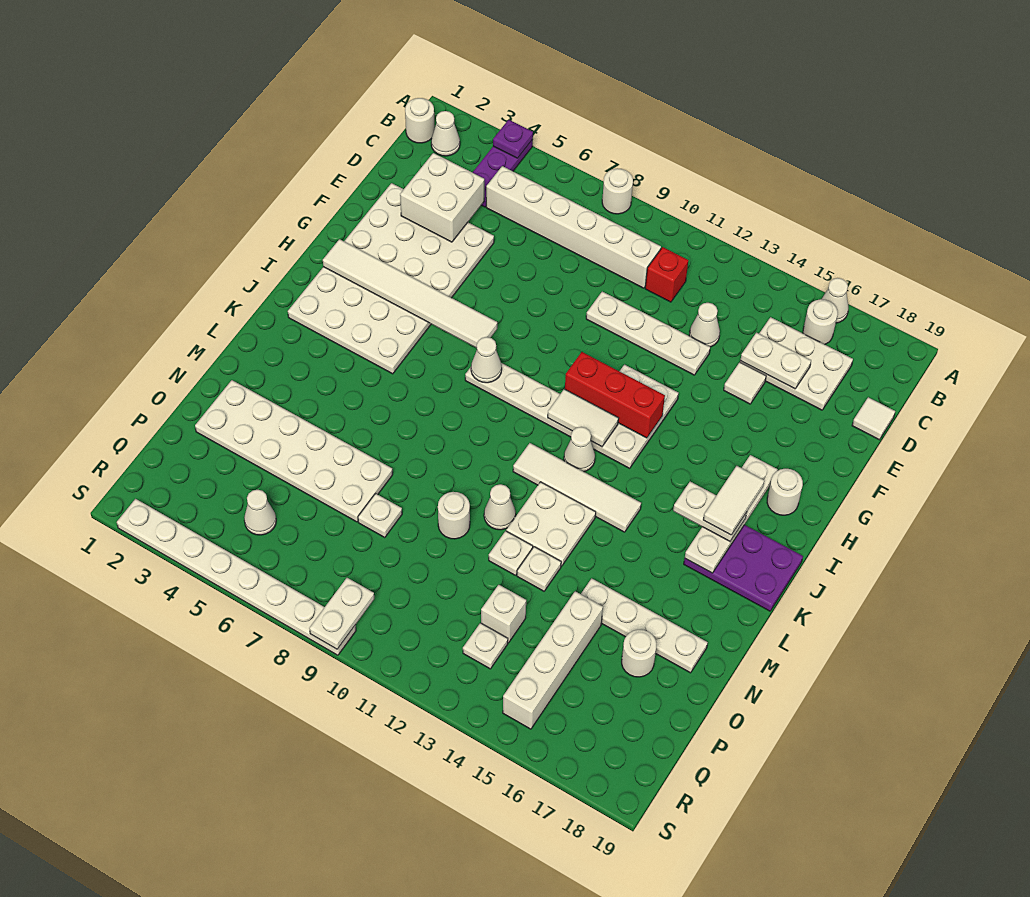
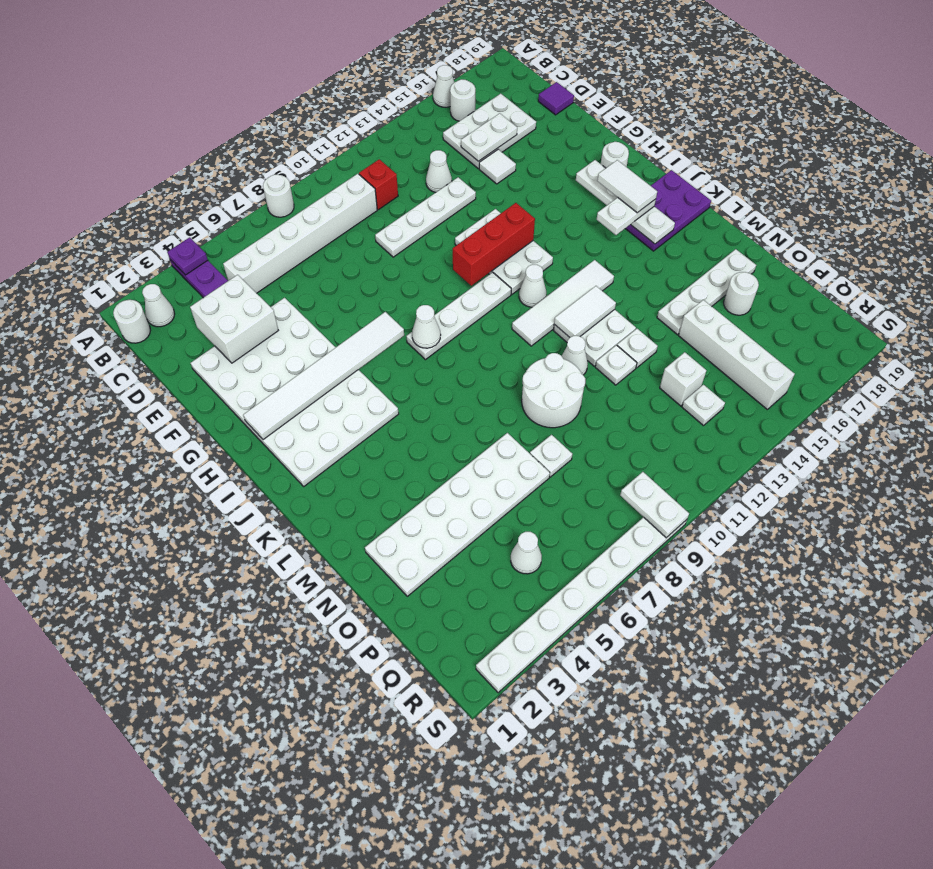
white 1x1 tile [852,397,895,440] -> purple 1x1 tile [538,82,574,115]
white 1x2 tile [548,389,619,447] -> white 1x2 tile moved to [554,286,616,338]
white 1x1 round brick [438,492,470,539] -> white 2x2 round brick [522,353,585,428]

